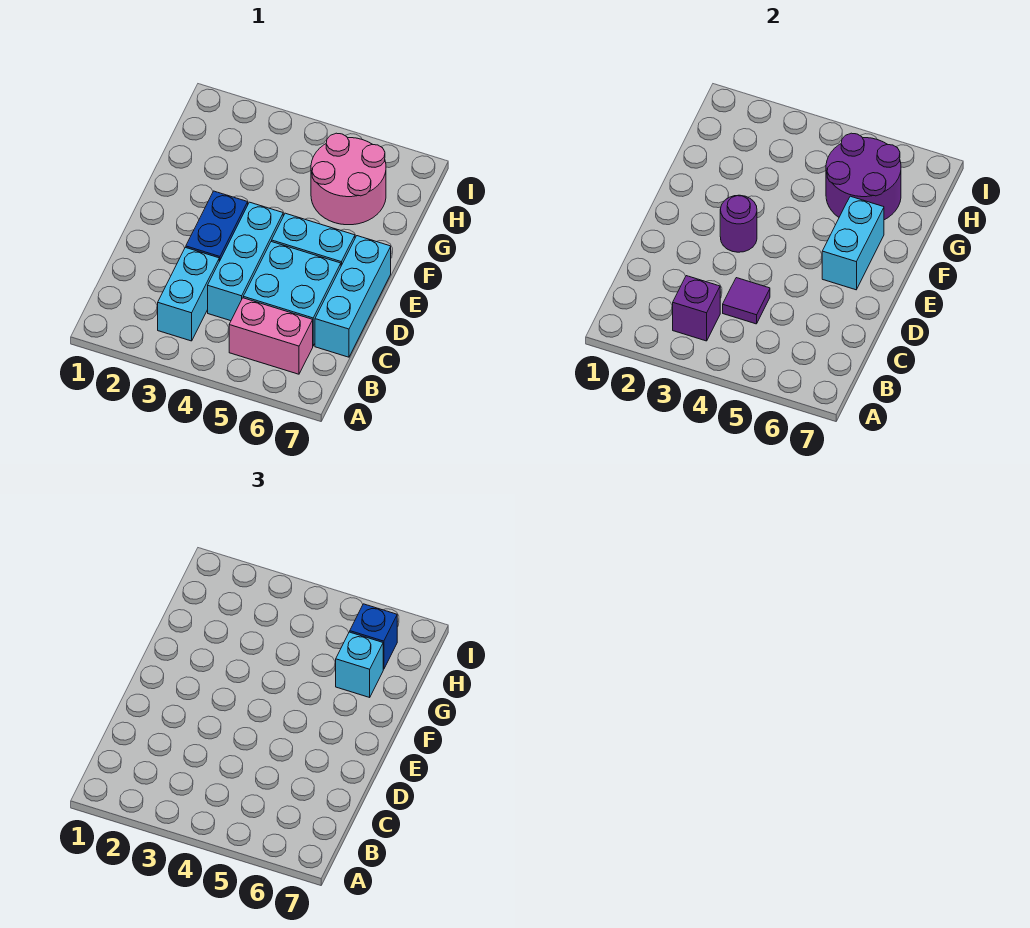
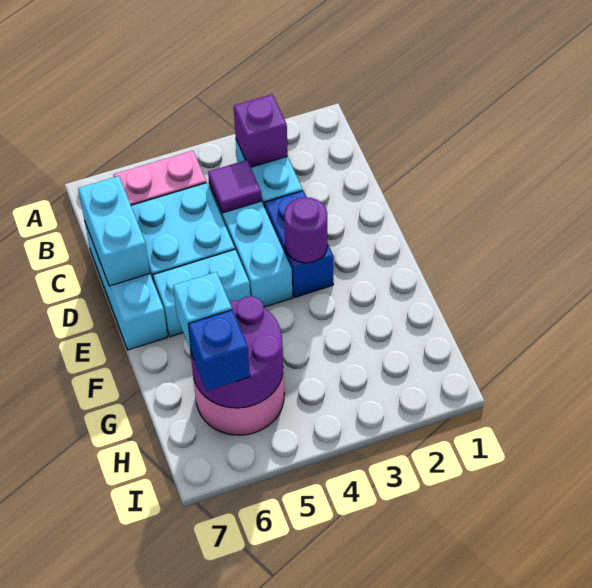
cyan 1x2 brick [822,196,884,290] -> cyan 1x2 brick moved to [78,176,150,286]

